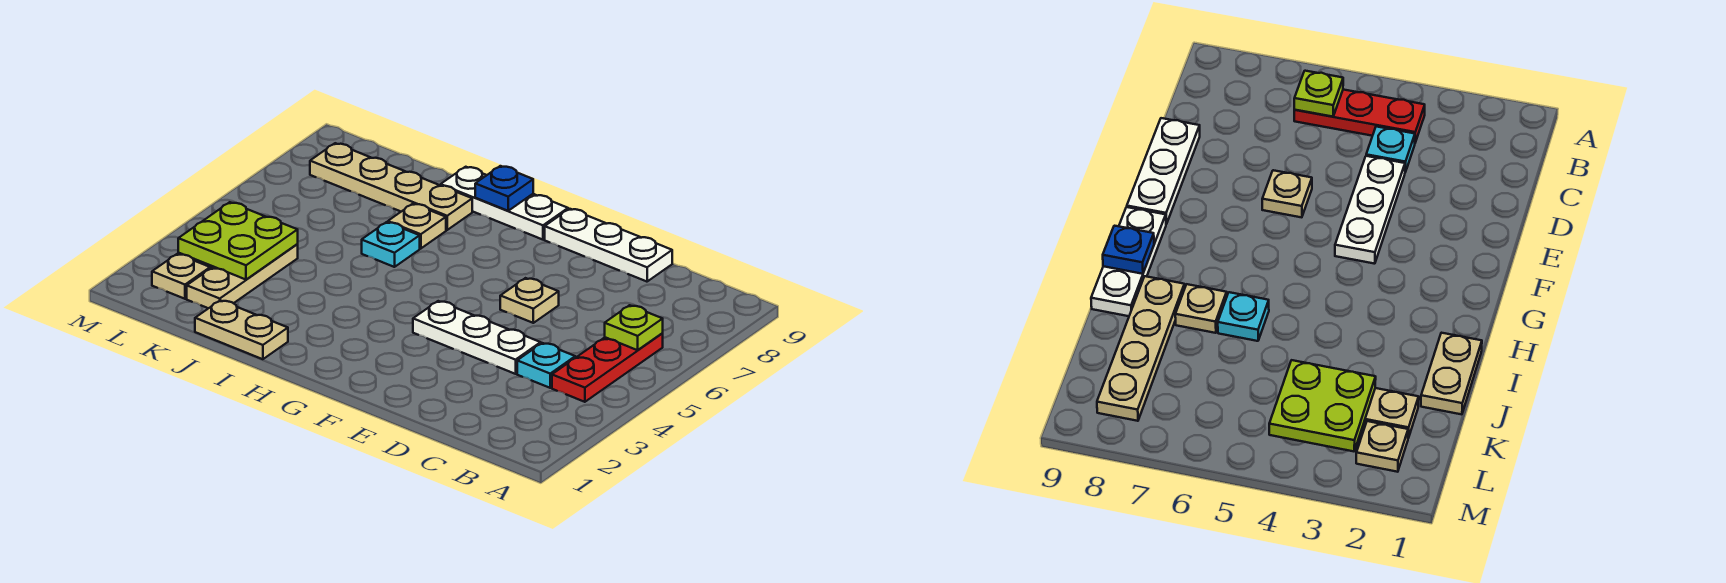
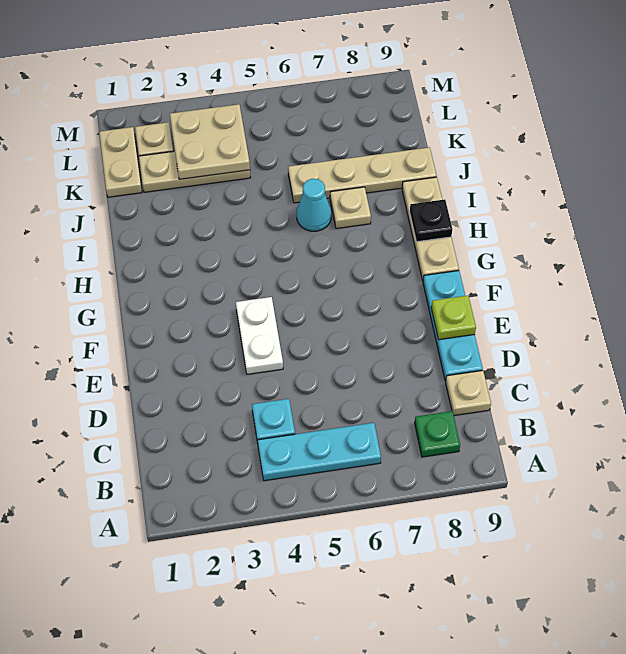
red 1x3 plate [552,334,663,402] -> cyan 1x3 plate [258,423,381,481]
lime 1x1 plate [605,305,663,350] -> lime 1x1 plate moved to [431,295,476,340]
none -> green 1x1 plate [415,411,460,457]
white 1x3 plate [413,301,541,374] -> white 1x2 plate [236,297,283,374]
white 1x3 plate [545,209,672,282] -> cyan 1x3 plate [423,271,483,381]
tan 1x1 plate [500,278,559,323] -> tan 1x1 plate moved to [446,370,491,415]
white 1x3 plate [441,167,568,240] -> tan 1x3 plate [402,177,459,280]
blue 1x1 plate [475,166,533,211] -> black 1x1 plate [410,199,452,242]
tan 1x2 plate [195,300,288,359] -> tan 1x2 plate moved to [99,127,142,197]
cyan 1x1 plate [362,222,420,267] -> cyan 1x1 cone [297,179,331,231]
tan 1x4 plate [310,143,472,230] -> tan 1x4 plate turned to [288,147,437,203]
lime 2x2 plate [178,202,298,280] -> tan 2x2 plate [170,104,250,179]

